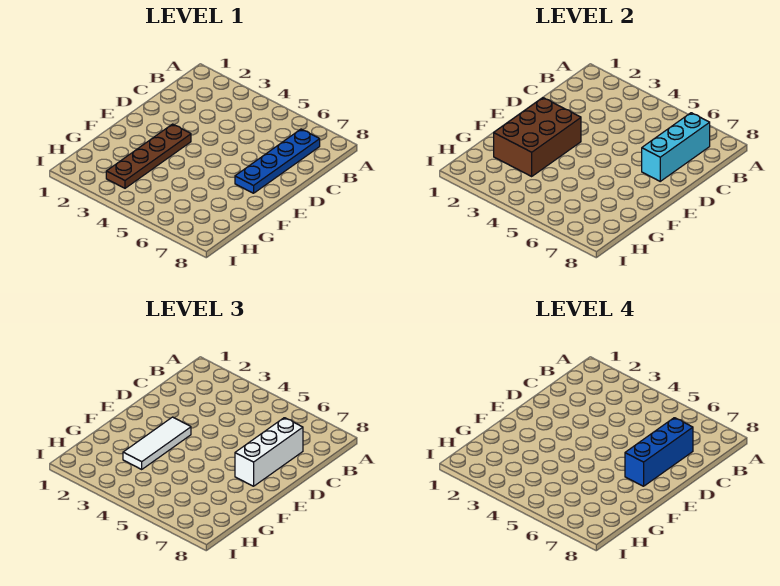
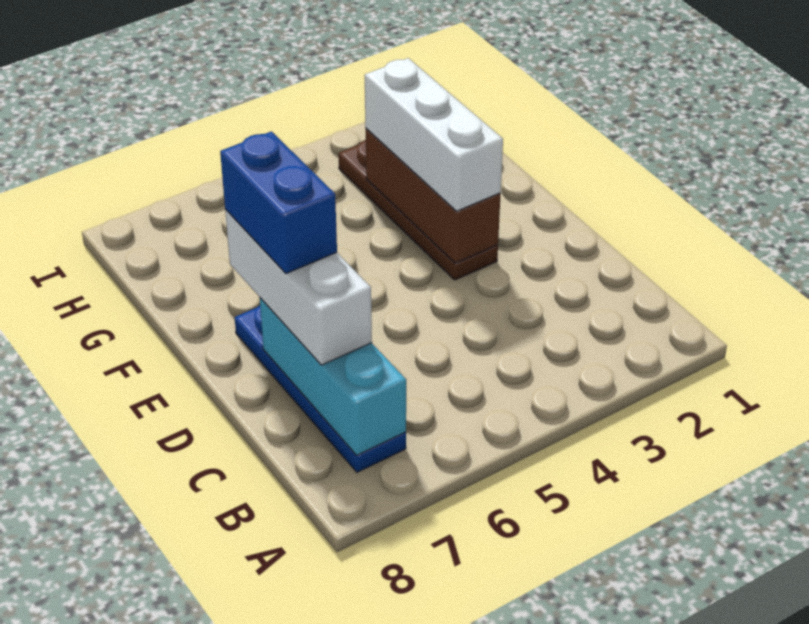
blue 1x3 brick [625,418,693,486] -> blue 1x2 brick [220,131,337,273]
brown 2x3 brick [494,98,581,176] -> brown 1x3 brick [366,129,501,263]
white 1x3 tile [123,417,191,469] -> white 1x3 brick [365,58,503,211]

